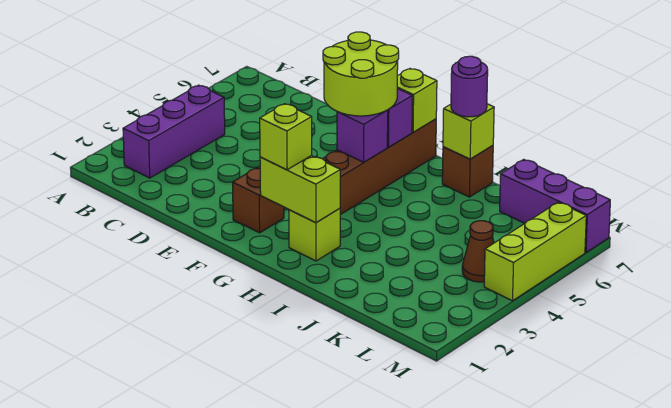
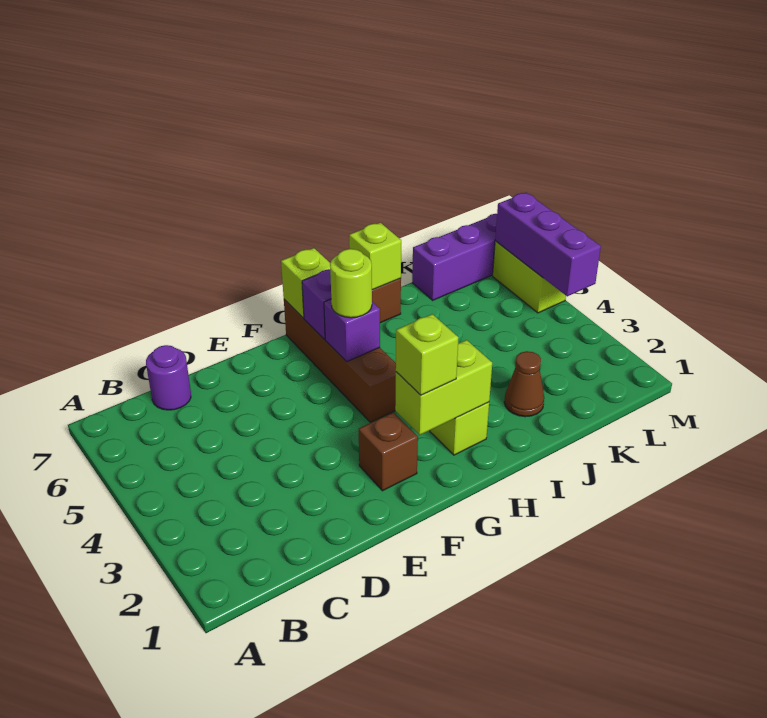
purple 1x3 brick [123,85,225,178] -> purple 1x3 brick moved to [495,193,601,296]
lime 2x2 round brick [323,32,399,116] -> lime 1x1 round brick [330,249,372,318]
purple 1x1 round brick [451,56,488,117] -> purple 1x1 round brick moved to [146,345,191,410]
brown 1x1 cone [462,221,494,282] -> brown 1x1 cone moved to [504,351,544,417]
lime 1x3 brick [484,202,586,301] -> lime 1x2 brick [493,241,566,313]

